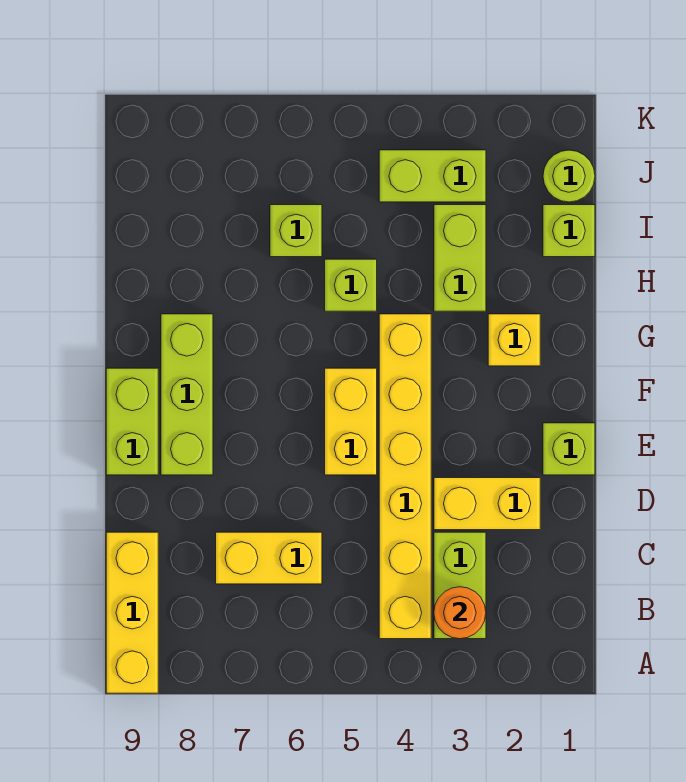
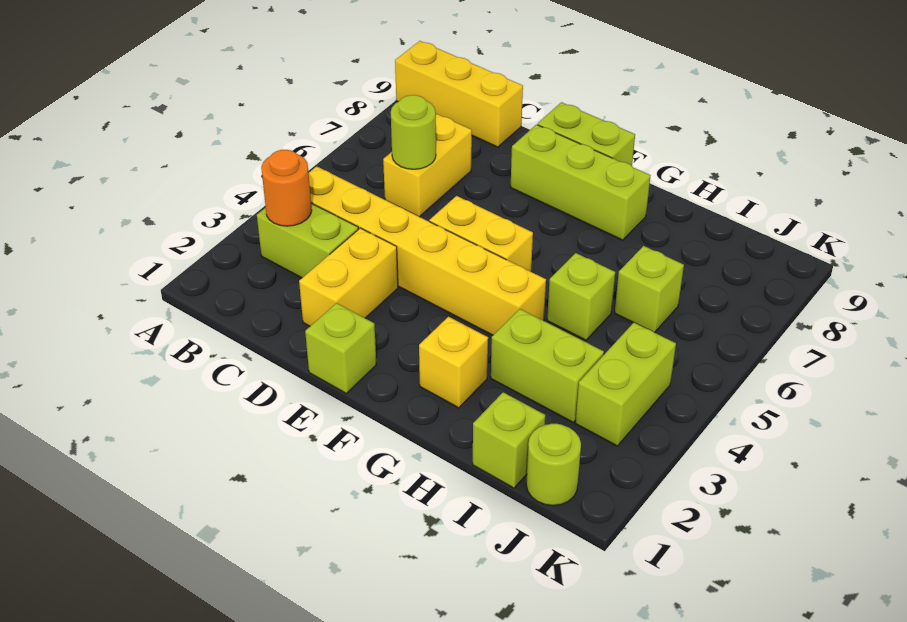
none -> lime 1x1 round brick [391,95,436,169]

